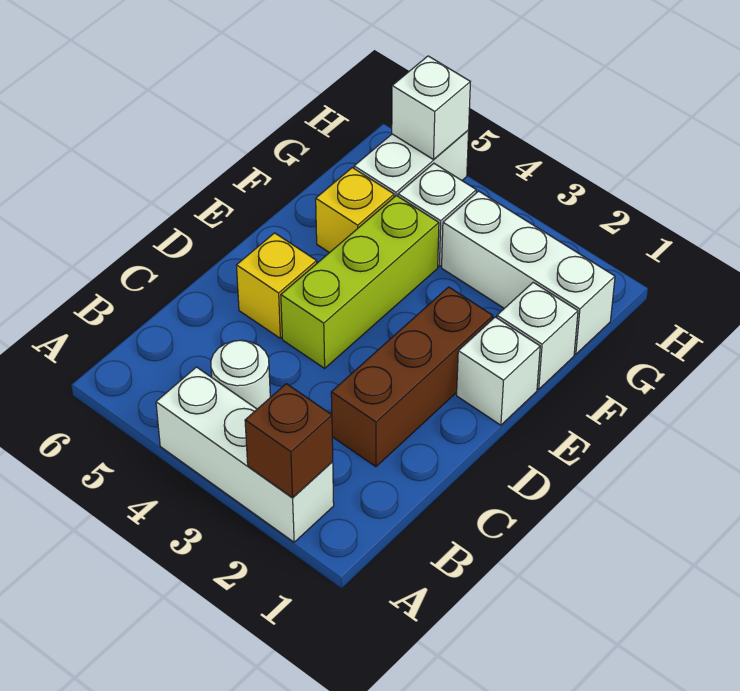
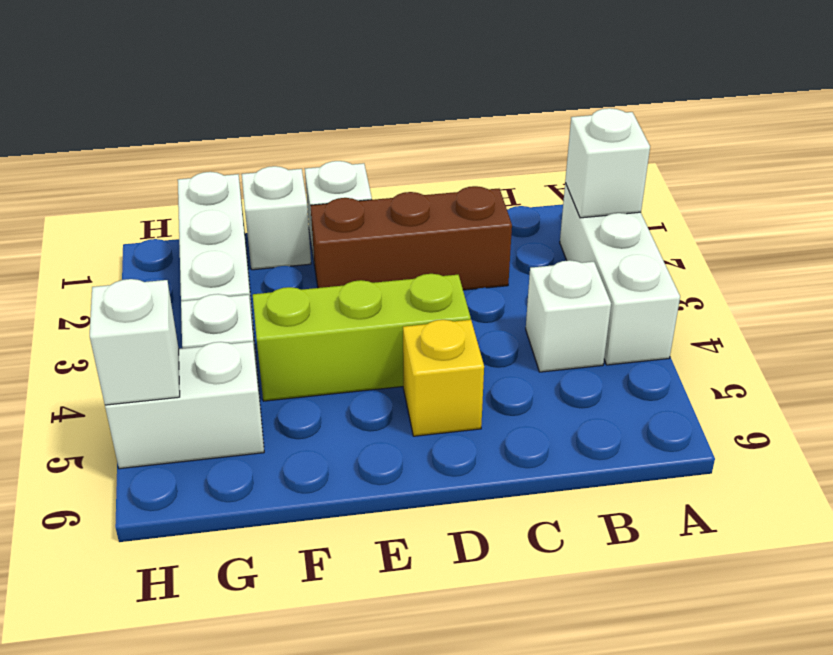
brown 1x1 brick [245,384,333,498] -> white 1x1 brick [565,108,650,218]
white 1x1 round brick [211,340,270,409] -> white 1x1 brick [526,260,611,372]
yellow 1x1 brick [316,168,394,253] -> none

